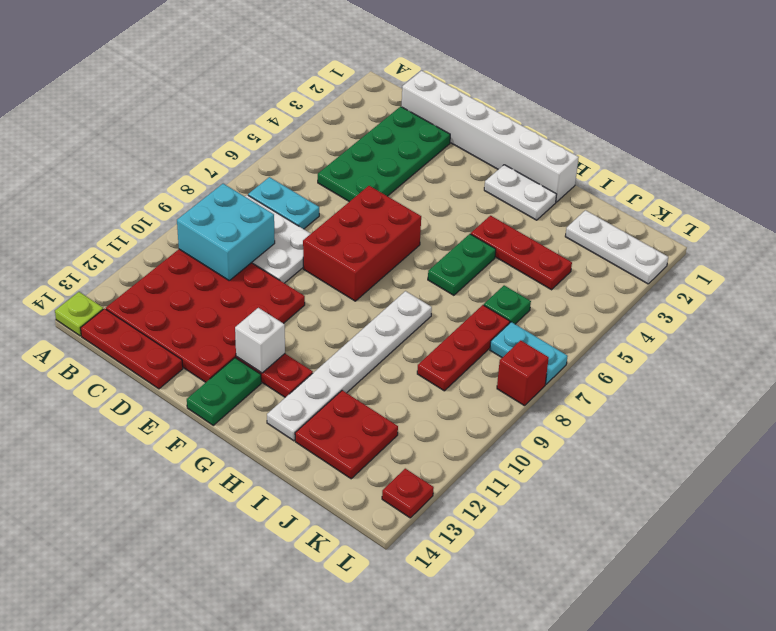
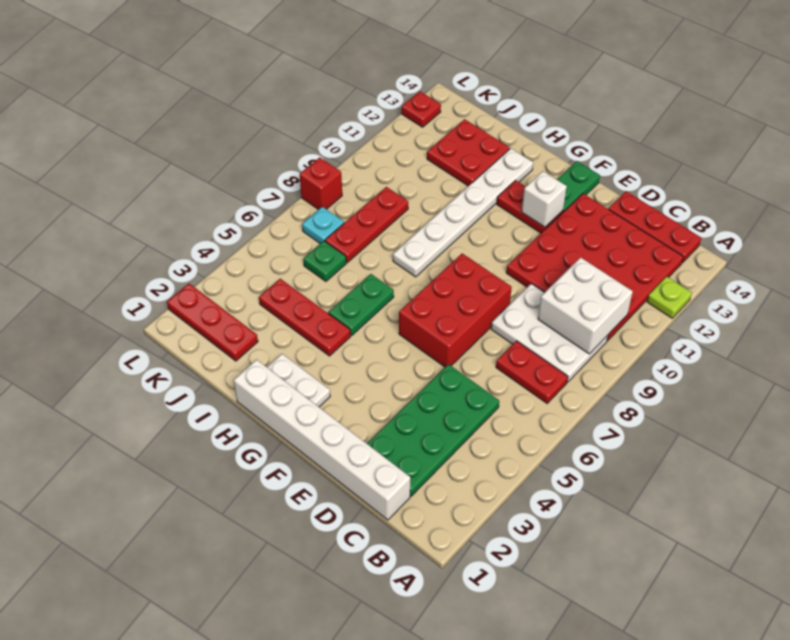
lime 1x1 plate [55,292,103,336] -> lime 1x1 plate moved to [647,276,692,318]
cyan 1x2 plate [248,177,319,229] -> red 1x2 plate [496,341,568,403]
cyan 2x2 brick [177,184,275,280] -> white 2x2 brick [538,257,633,354]
white 1x3 plate [565,210,668,284] -> red 1x3 plate [167,284,258,361]
cyan 1x2 plate [490,322,568,384] -> cyan 1x1 plate [302,207,344,244]

